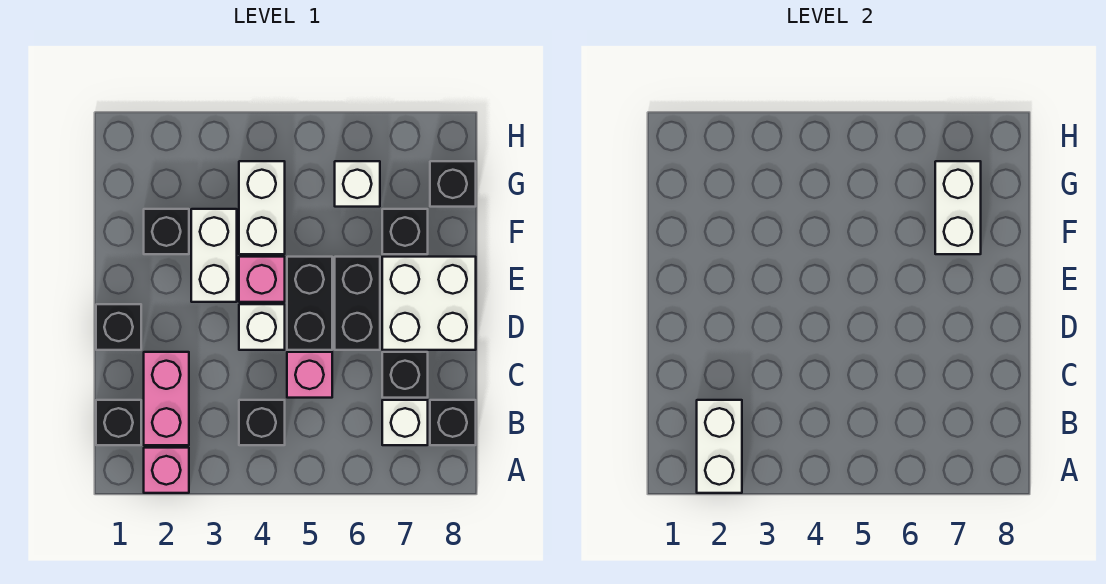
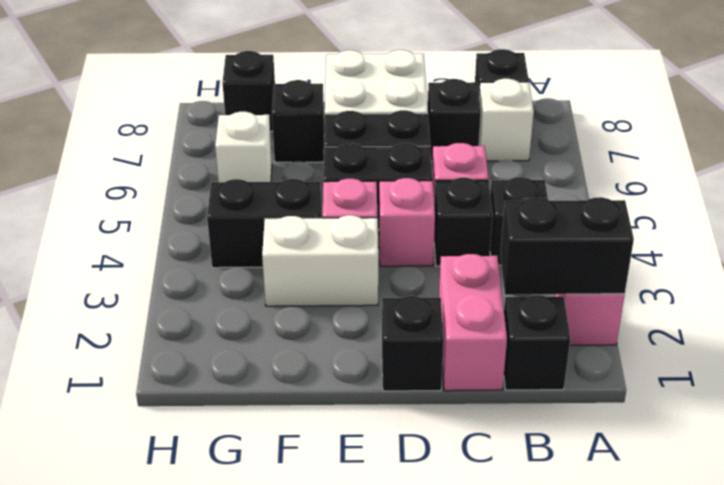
white 1x2 brick [697,400,742,493] -> black 1x2 brick [500,197,634,295]
pink 1x2 brick [144,352,189,445] -> pink 1x2 brick turned to [439,254,507,391]
white 1x1 brick [239,304,285,350] -> pink 1x1 brick [379,178,435,266]
black 1x1 brick [144,209,189,254] -> black 1x1 brick moved to [434,178,493,266]
white 1x2 brick [239,161,285,254] -> black 1x2 brick [207,179,322,268]
white 1x2 brick [935,161,981,254] -> none

